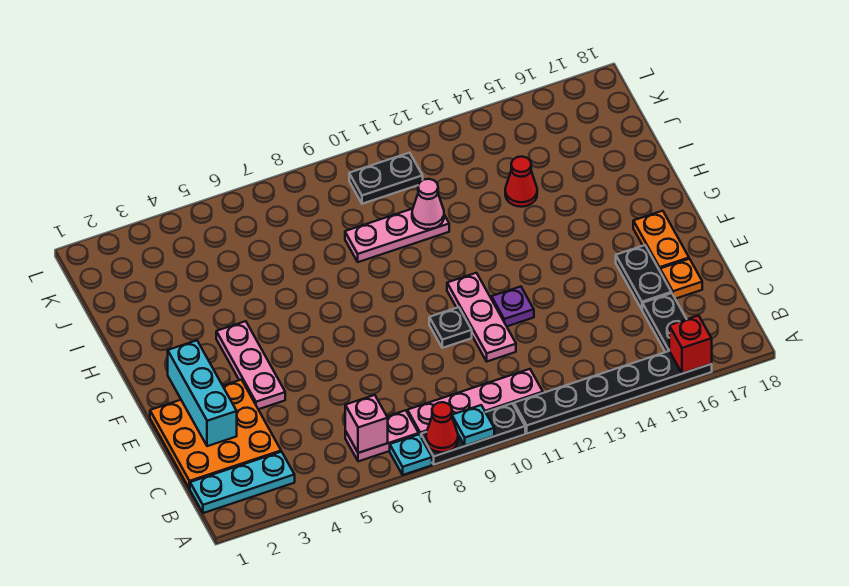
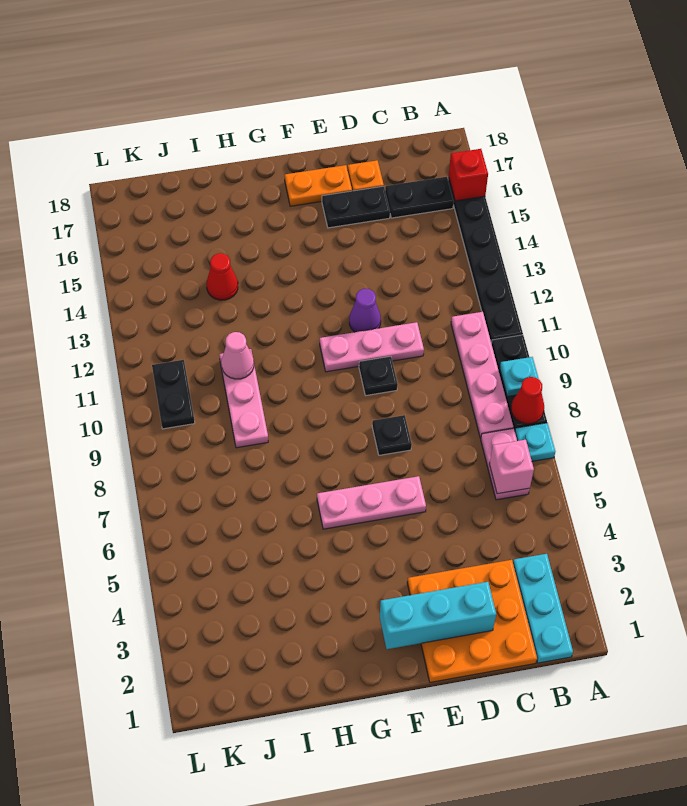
pink 1x3 plate [216,321,285,409] -> pink 1x3 plate moved to [317,476,426,529]
none -> black 1x1 plate [372,415,412,455]
purple 1x1 plate [492,287,534,326] -> purple 1x1 cone [349,289,381,332]

